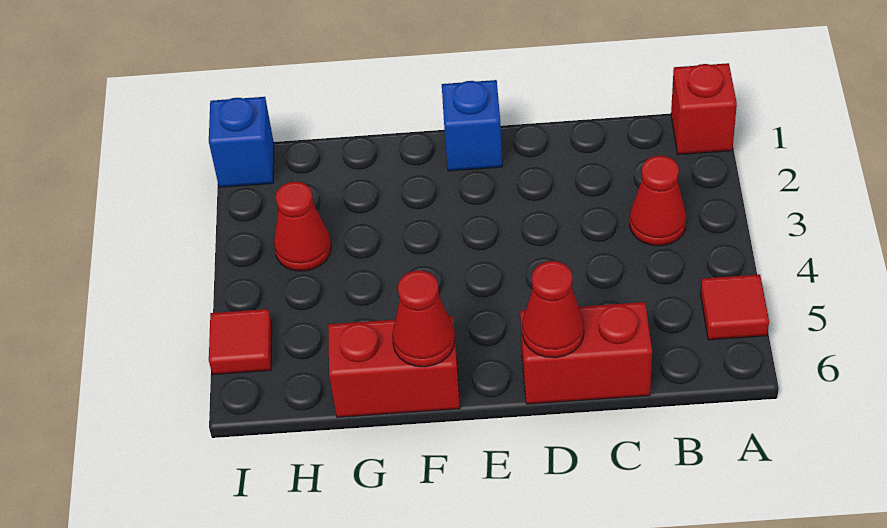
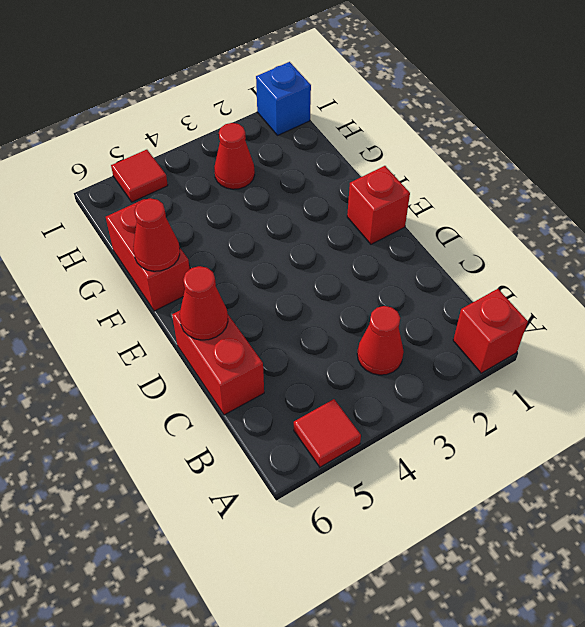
blue 1x1 brick [442,80,502,171] -> red 1x1 brick [347,166,410,244]

